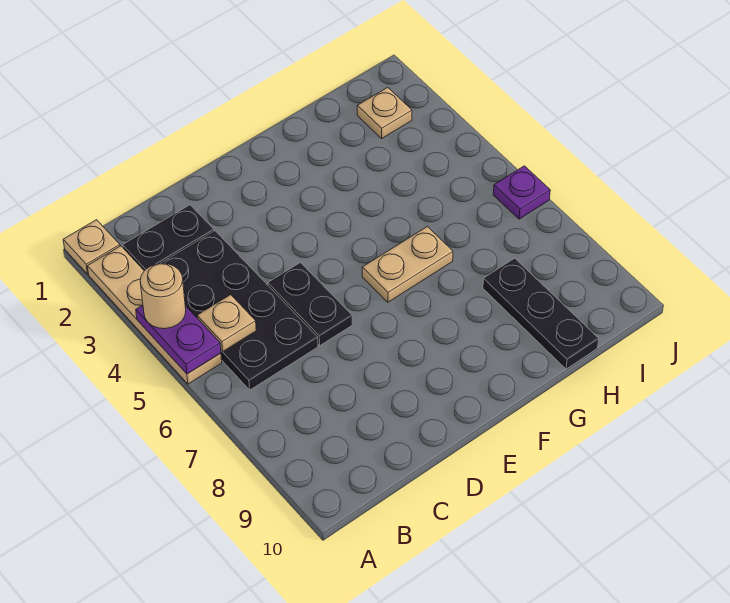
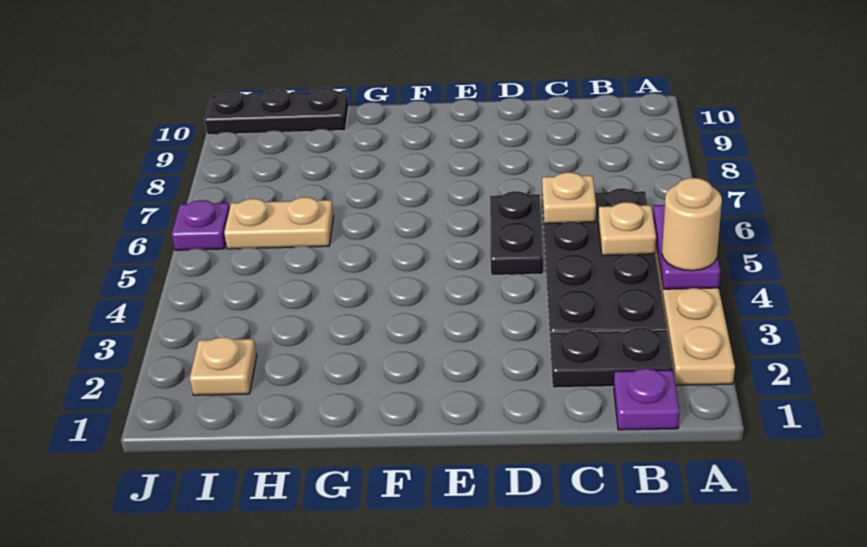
tan 1x1 plate [63,220,120,274] -> tan 1x1 plate moved to [542,172,596,224]
none -> purple 1x1 plate [614,369,680,430]
tan 1x2 plate [362,227,453,302] -> tan 1x2 plate moved to [224,197,334,249]
black 1x3 plate [483,258,599,369] -> black 1x3 plate turned to [204,88,349,135]

